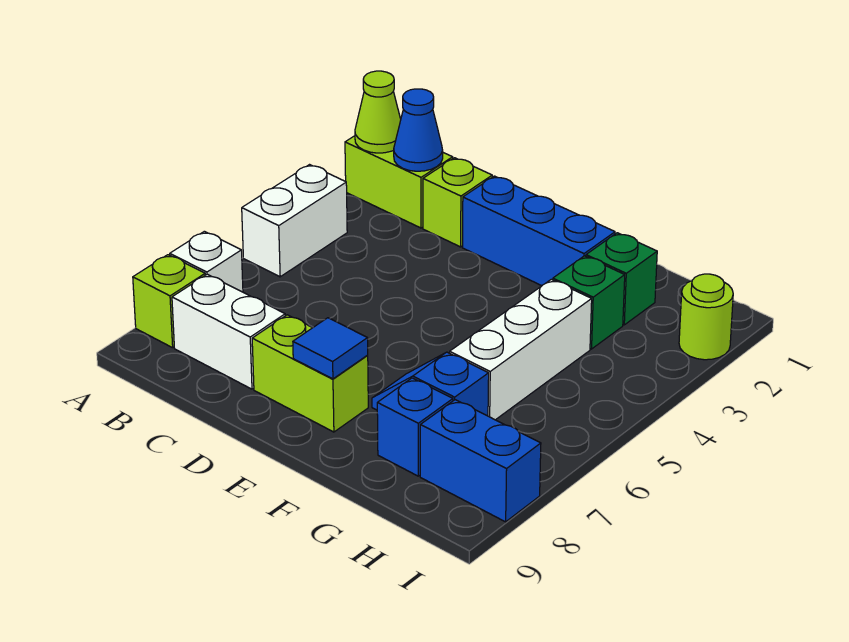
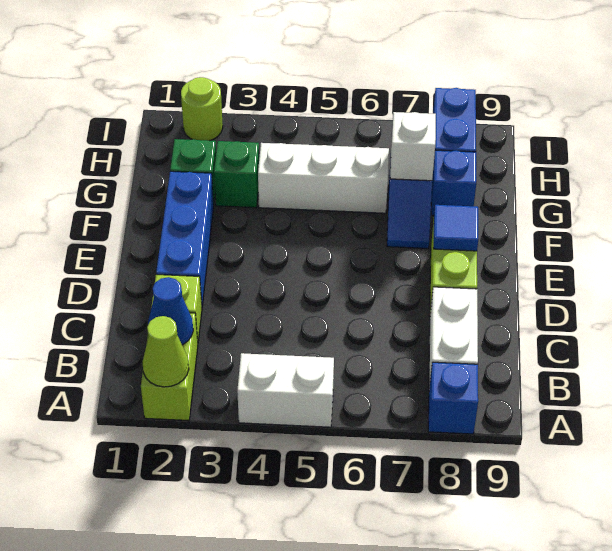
white 1x1 brick [170,231,243,292] -> white 1x1 brick moved to [390,112,436,181]
lime 1x1 brick [133,255,205,348] -> blue 1x1 brick [428,362,478,434]

